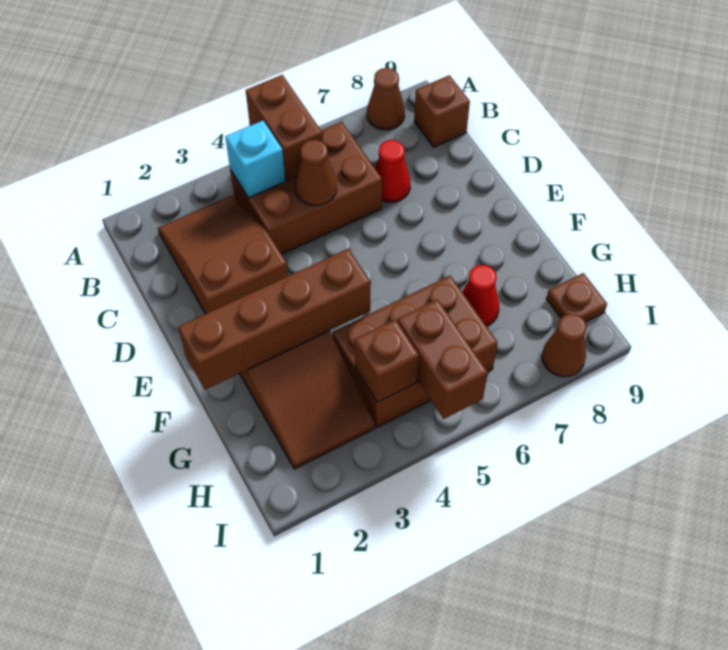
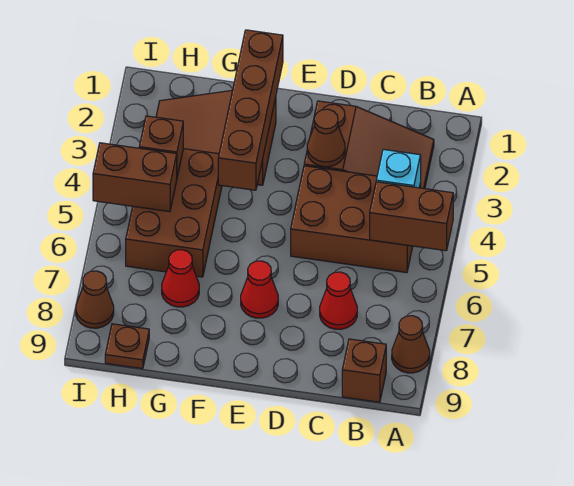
brown 2x3 brick [230,122,382,254] -> brown 2x3 brick turned to [291,166,421,273]
brown 1x1 cone [295,140,337,205] -> brown 1x1 cone moved to [307,109,345,167]
none -> red 1x1 cone [241,261,278,318]

